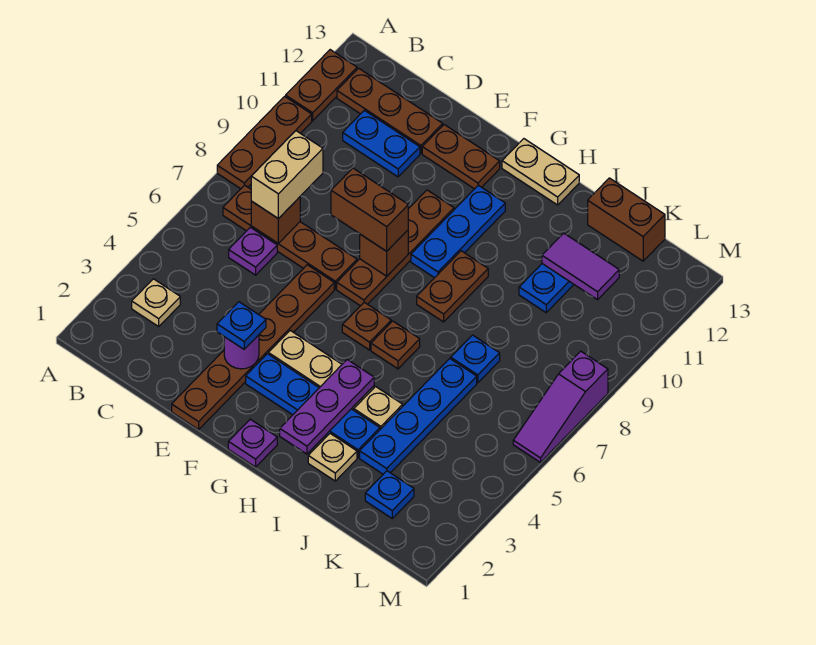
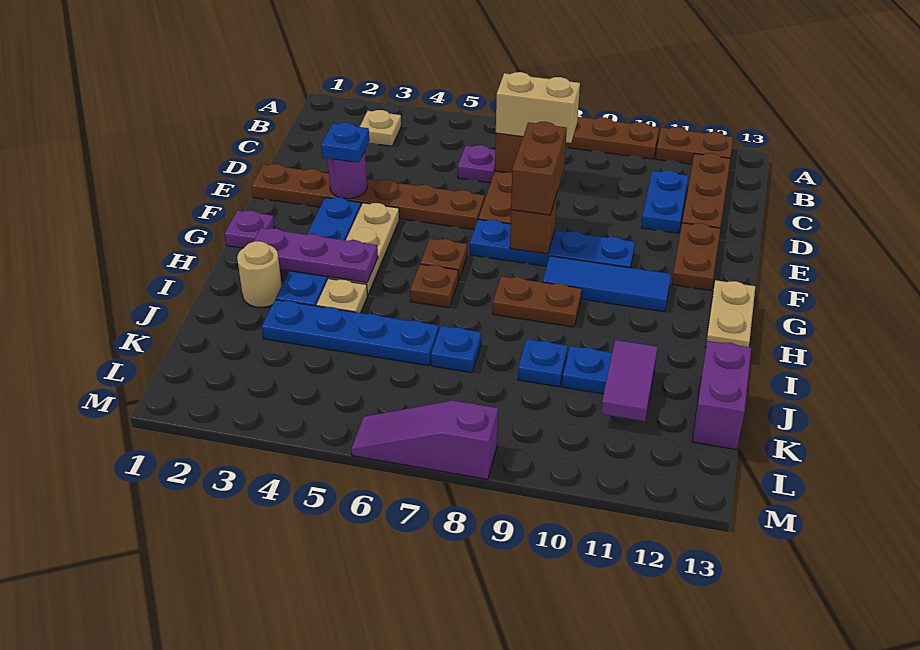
brown 1x4 plate [337,190,454,306] -> blue 1x4 plate [470,219,635,268]
blue 1x3 plate [411,185,505,278] -> blue 1x3 tile [543,256,671,312]
tan 1x1 plate [308,434,357,481] -> tan 1x1 round brick [237,241,282,307]
brown 1x2 brick [588,178,665,261] -> purple 1x2 brick [692,341,751,450]
blue 1x1 plate [365,471,414,518] -> blue 1x1 plate moved to [518,339,568,387]

